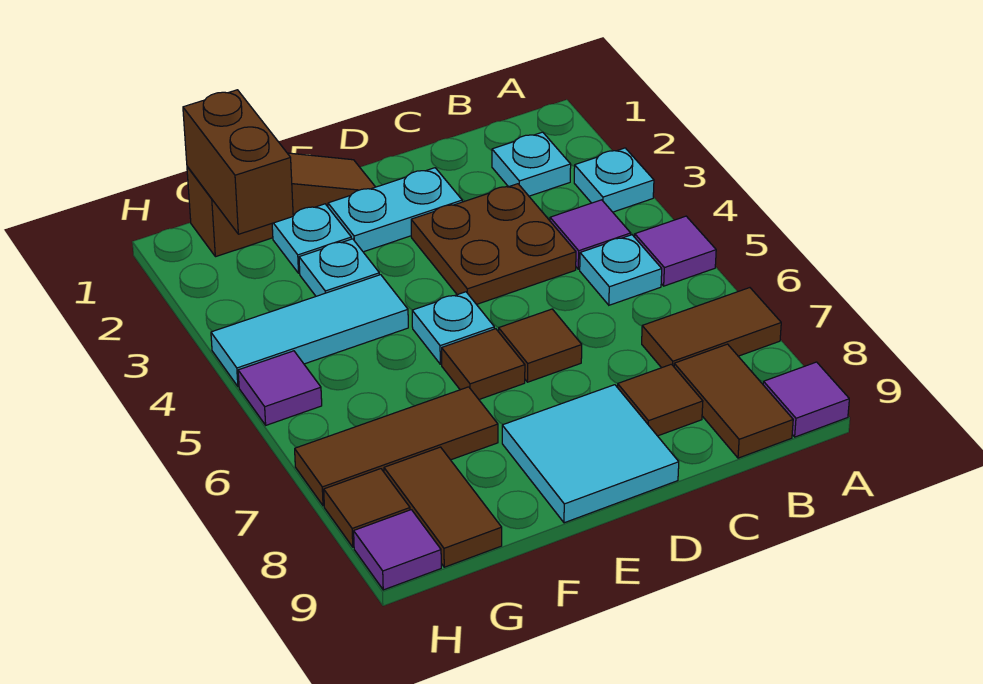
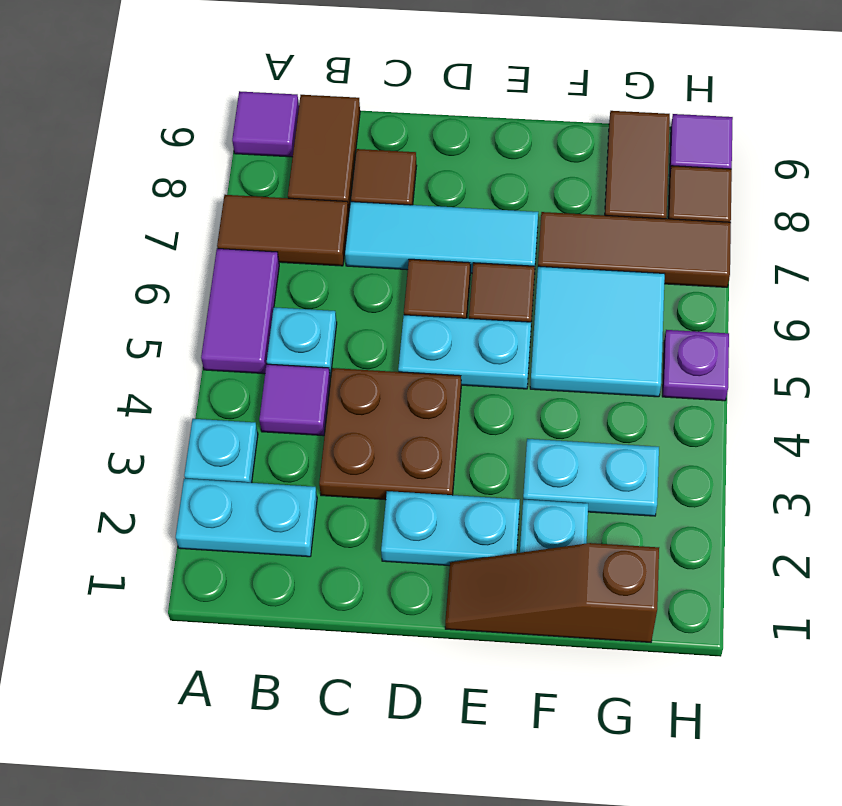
purple 1x1 tile [635,216,716,286] -> purple 1x2 tile [201,248,279,374]
cyan 1x1 plate [492,132,571,196] -> cyan 1x2 plate [176,479,317,557]
cyan 2x2 tile [502,385,679,523] -> cyan 2x2 tile moved to [530,266,665,397]
cyan 1x1 plate [412,292,494,364] -> cyan 1x2 plate [398,315,531,389]
cyan 1x1 plate [299,239,379,296] -> cyan 1x2 plate [523,439,659,516]
cyan 1x3 tile [211,275,408,387] -> cyan 1x3 tile moved to [345,202,538,274]
brown 1x2 brick [183,90,293,234] -> none
purple 1x1 tile [238,351,322,425] -> purple 1x1 plate [662,330,729,401]

